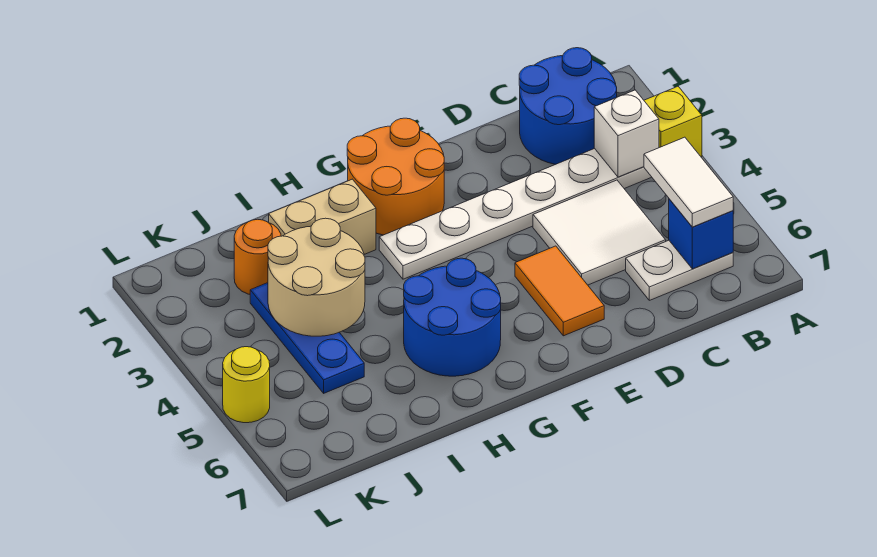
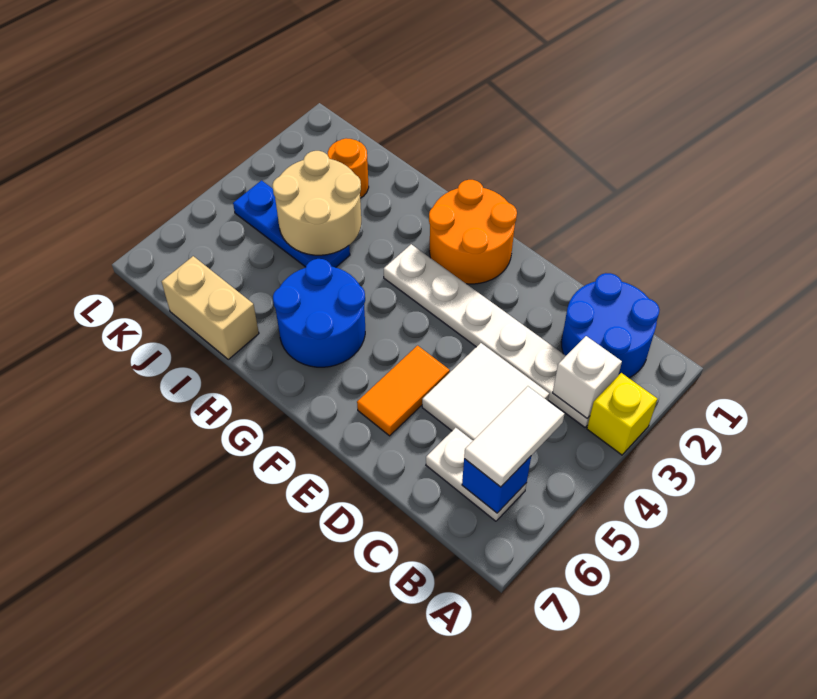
tan 1x2 brick [269,179,376,254] -> tan 1x2 brick moved to [162,256,259,359]
blue 1x3 plate [250,283,364,393] -> blue 1x3 plate turned to [233,181,350,267]
yellow 1x1 round brick [223,347,270,423] -> none

